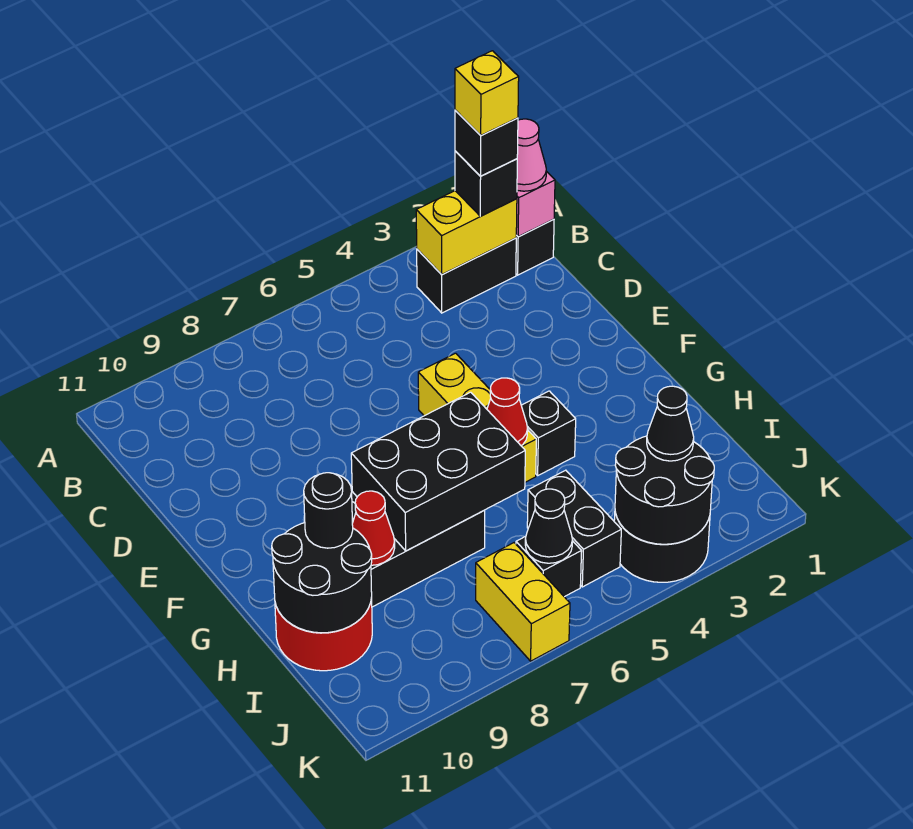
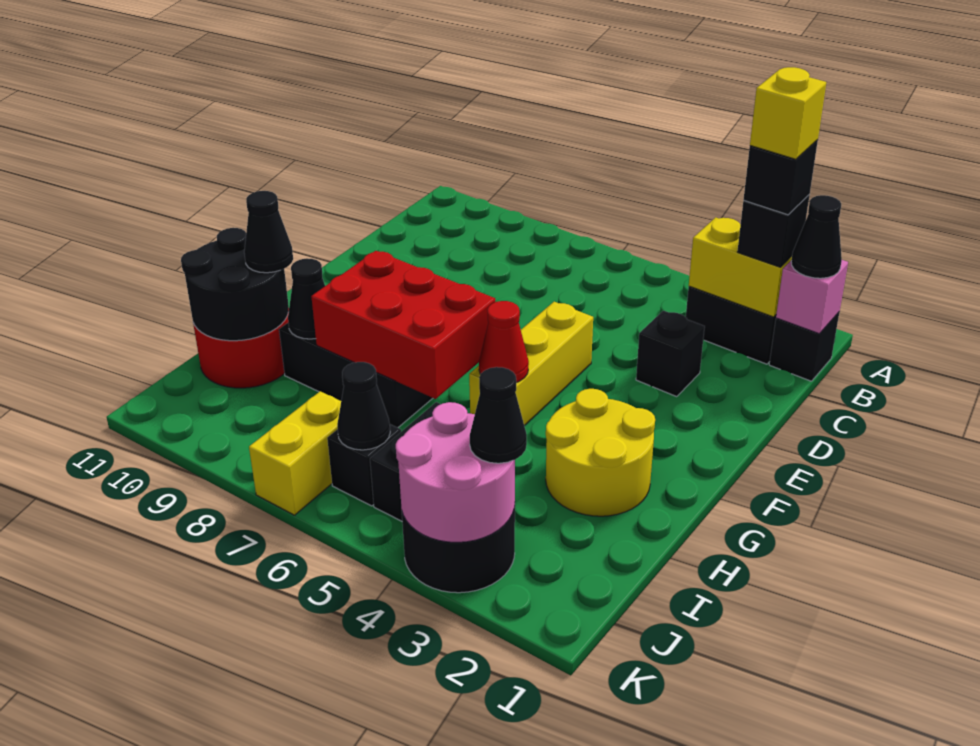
pink 1x1 cone [517,119,546,191] -> black 1x1 cone [791,195,842,278]
none -> yellow 2x2 round brick [546,389,655,516]
black 1x1 brick [521,391,576,475] -> black 1x1 brick moved to [636,311,705,397]
black 2x3 brick [351,392,525,551] -> red 2x3 brick [311,251,495,399]
red 1x1 cone [352,491,395,565] -> black 1x1 cone [288,258,325,339]
black 1x1 round brick [304,473,353,548] -> black 1x1 cone [244,191,293,273]
black 2x2 round brick [615,436,714,544] -> pink 2x2 round brick [396,402,515,542]

